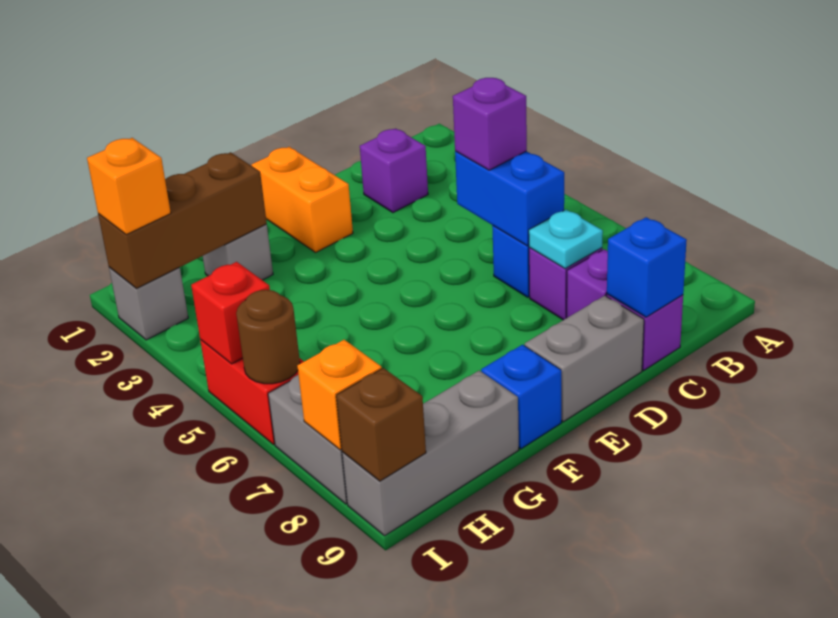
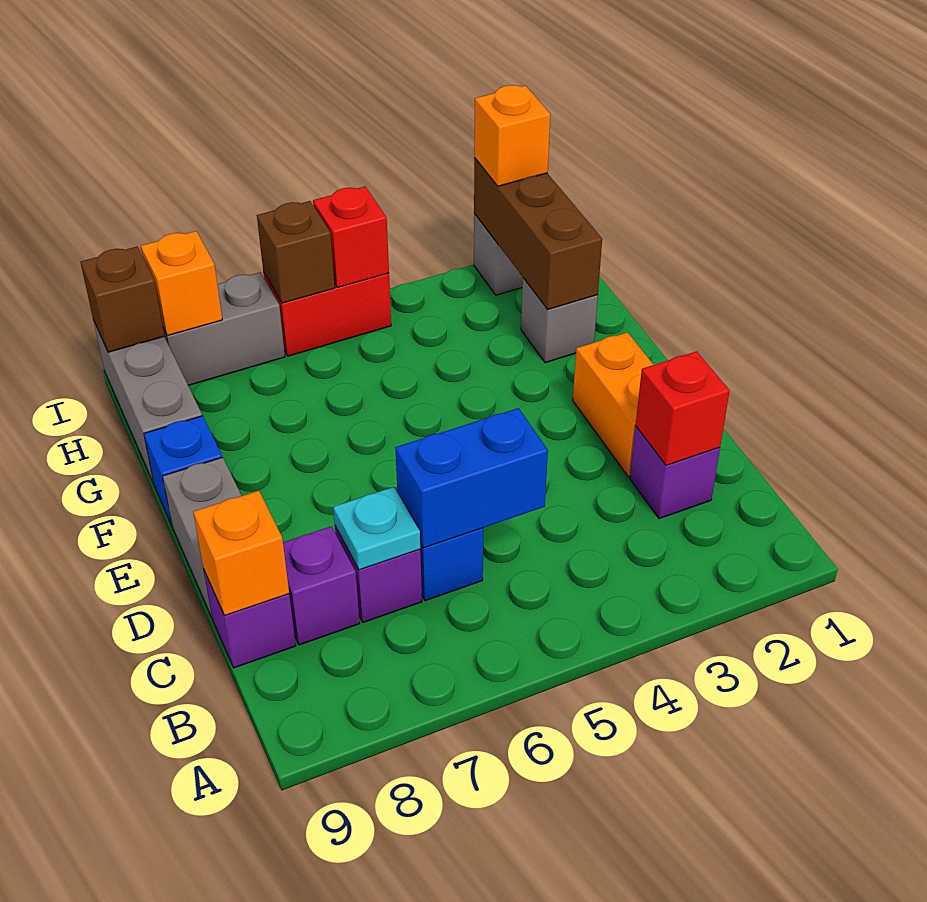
none -> red 1x1 brick [636,351,729,465]
purple 1x1 brick [453,78,527,170] -> none
blue 1x1 brick [607,217,687,317] -> orange 1x1 brick [193,491,289,616]
orange 1x2 brick [252,147,353,252] -> orange 1x2 brick turned to [573,332,653,477]
brown 1x1 round brick [236,290,300,384] -> brown 1x1 brick [257,201,335,303]

